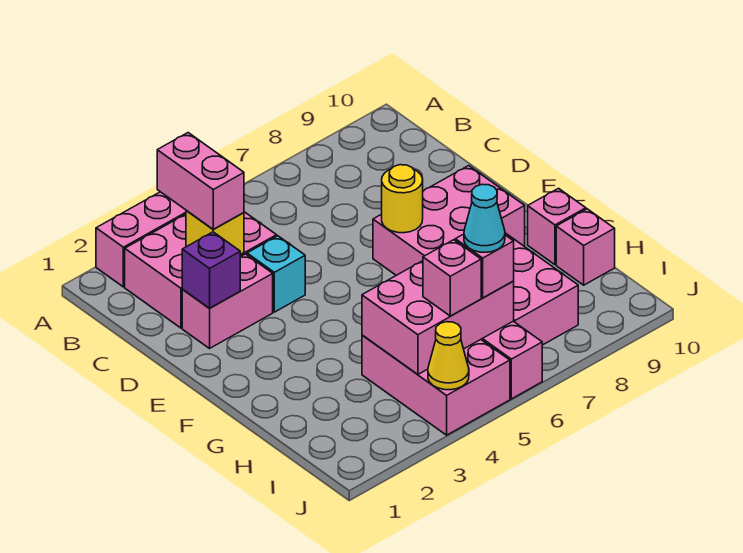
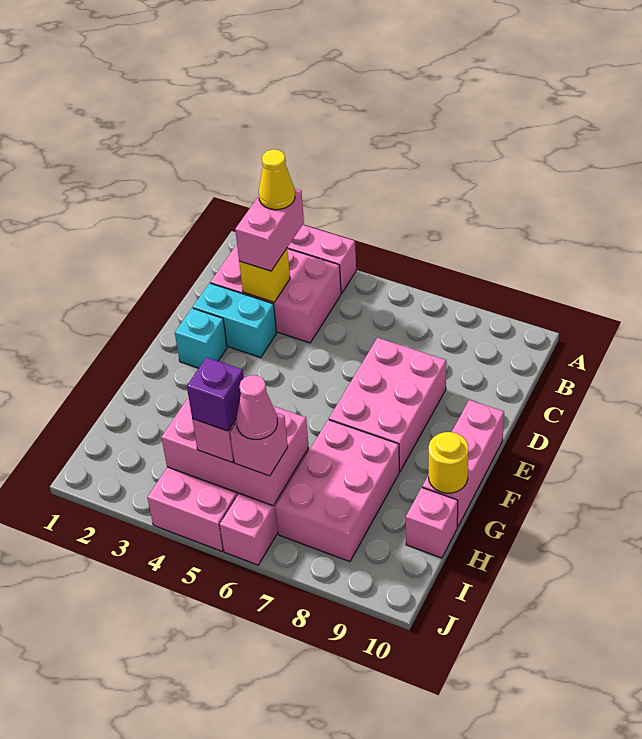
pink 1x2 brick [182,254,273,348] -> cyan 1x2 brick [193,283,277,357]
purple 1x1 brick [182,232,240,308] -> purple 1x1 brick moved to [187,357,244,431]
cyan 1x1 brick [247,236,305,312] -> cyan 1x1 brick moved to [175,308,227,368]
pink 2x3 brick [373,166,525,275] -> pink 2x3 brick turned to [329,338,446,471]
yellow 1x1 round brick [382,165,423,233] -> yellow 1x1 round brick moved to [429,432,468,493]
pink 1x1 brick [528,188,586,265] -> pink 1x3 brick [422,400,504,527]
cyan 1x1 cone [464,184,505,252] -> pink 1x1 cone [236,375,277,440]
yellow 1x1 cone [428,322,469,390] -> yellow 1x1 cone moved to [259,150,295,210]

